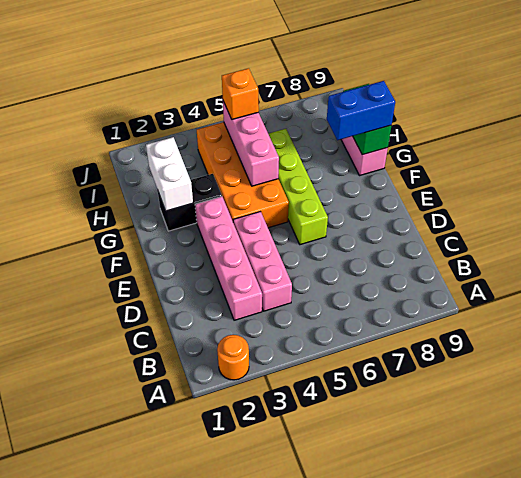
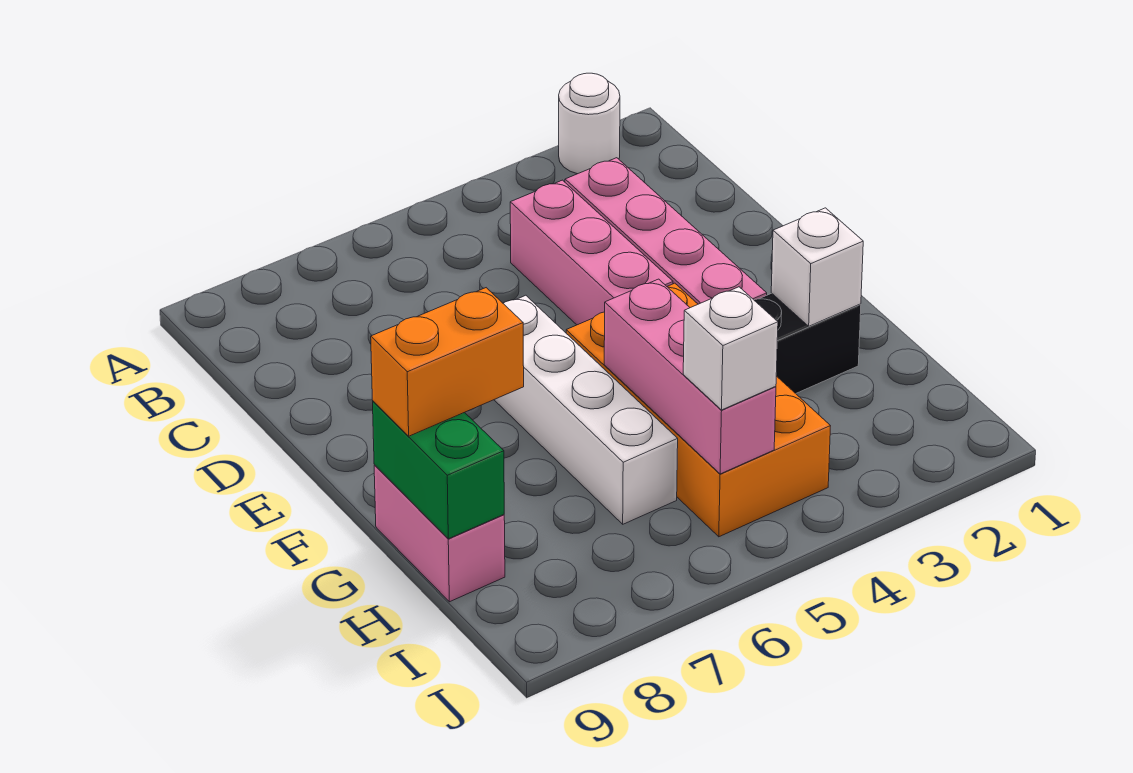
orange 1x1 round brick [217,335,249,380] -> white 1x1 round brick [559,73,620,174]
lime 1x4 brick [268,129,328,245] -> white 1x4 brick [494,295,678,524]
white 1x2 brick [146,137,193,211] -> white 1x1 brick [771,208,863,326]
blue 1x2 brick [327,81,395,140] -> orange 1x2 brick [371,288,524,436]
orange 1x1 brick [222,68,259,119] -> white 1x1 brick [683,287,778,410]

